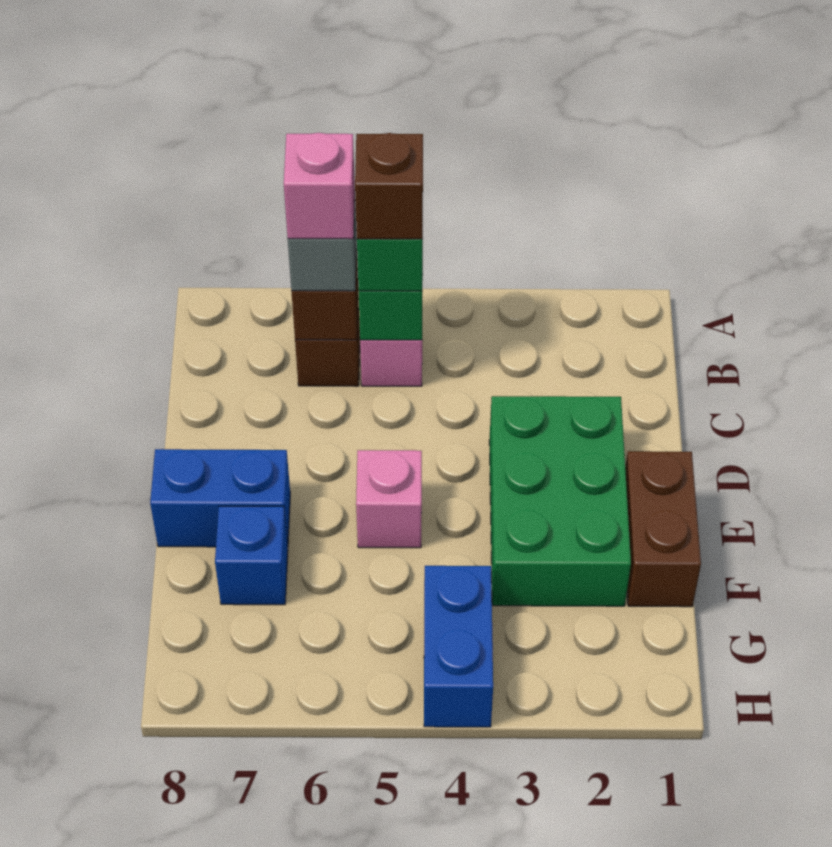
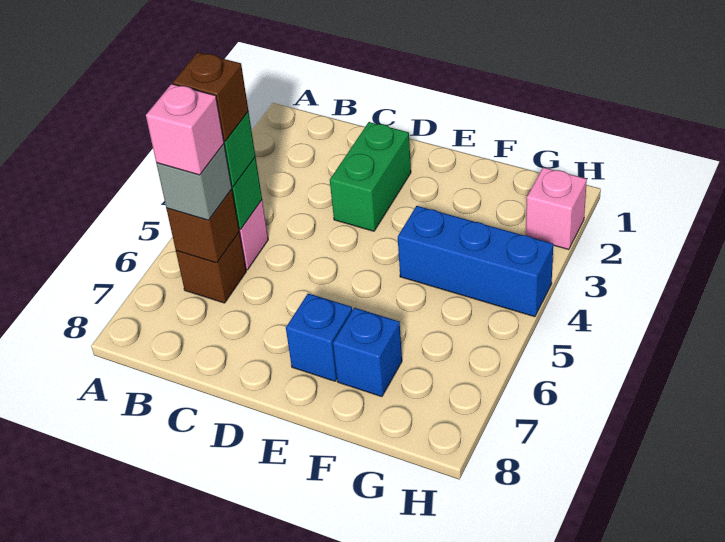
green 2x3 brick [489,396,631,606] -> green 1x2 brick [330,122,411,231]
brown 1x2 brick [625,451,701,607] -> none
pink 1x1 brick [356,450,422,548] -> pink 1x1 brick moved to [526,167,587,250]
blue 1x2 brick [150,449,290,547] -> blue 1x1 brick [286,294,352,381]
blue 1x2 brick [424,566,493,727] -> blue 1x3 brick [398,206,553,317]

